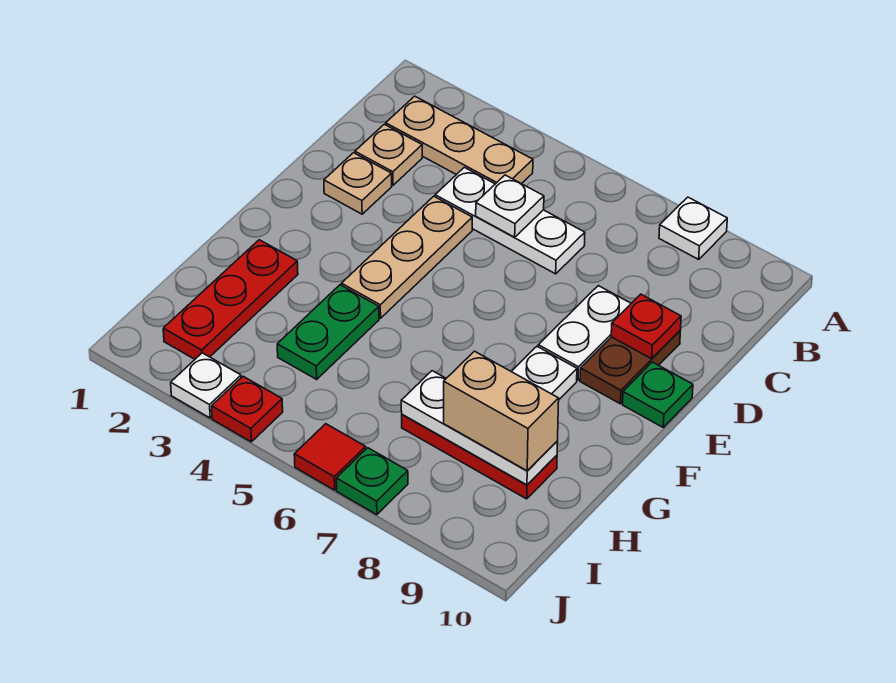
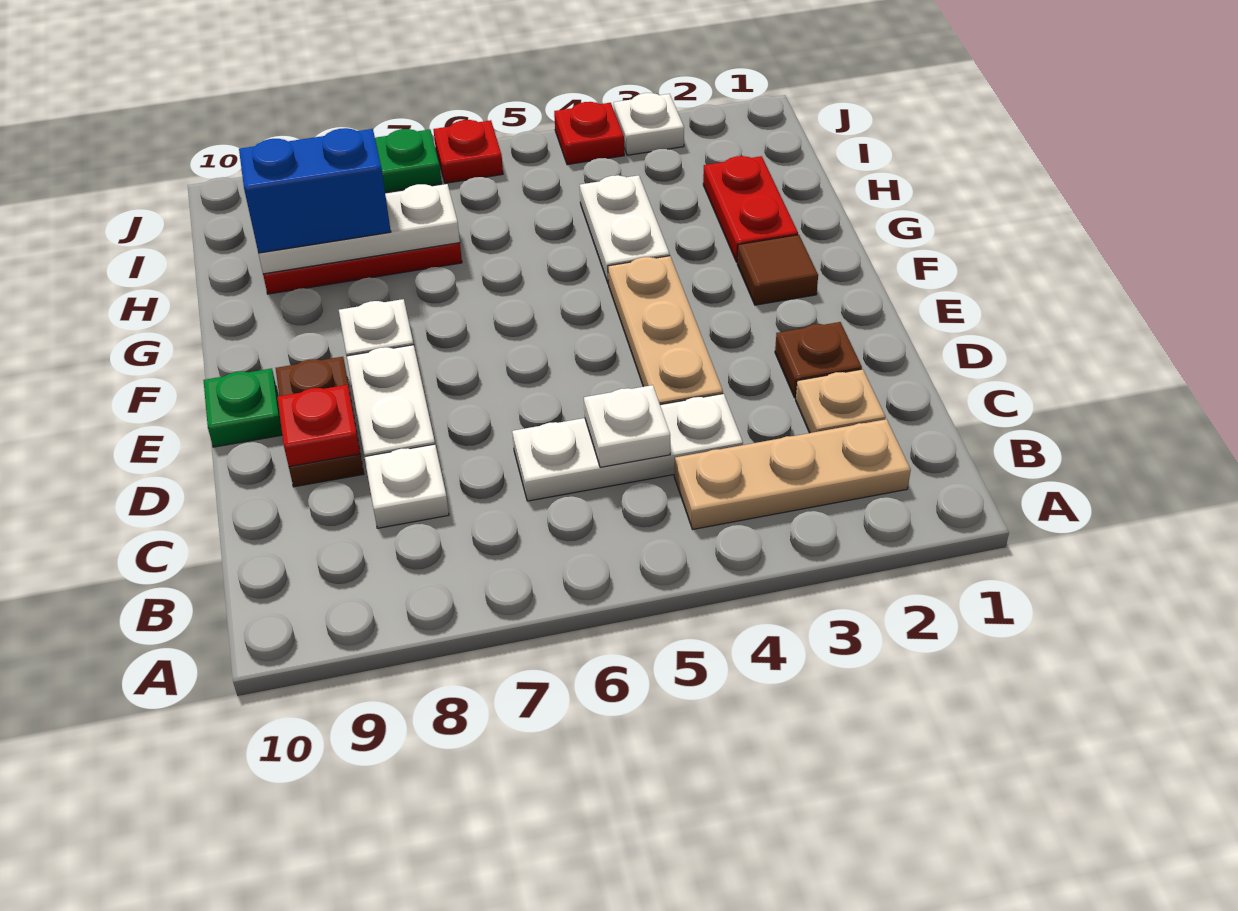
white 1x1 plate [659,197,727,259] -> white 1x1 plate moved to [365,444,449,528]
tan 1x1 plate [324,153,392,214] -> brown 1x1 plate [775,322,862,398]
none -> brown 1x1 tile [737,235,818,305]
red 1x3 plate [163,240,298,359] -> red 1x2 plate [703,156,798,262]
green 1x2 plate [277,285,379,379] -> white 1x2 plate [580,175,670,282]
tan 1x2 brick [444,351,559,471] -> blue 1x2 brick [239,128,391,253]
red 1x1 tile [294,424,366,490] -> red 1x1 plate [433,120,503,183]

